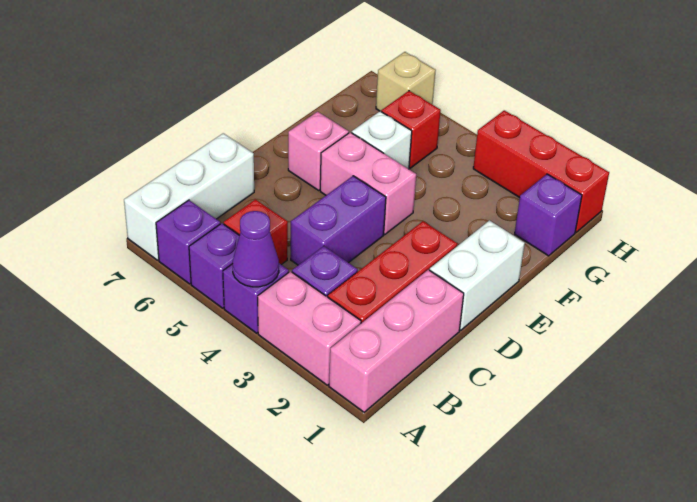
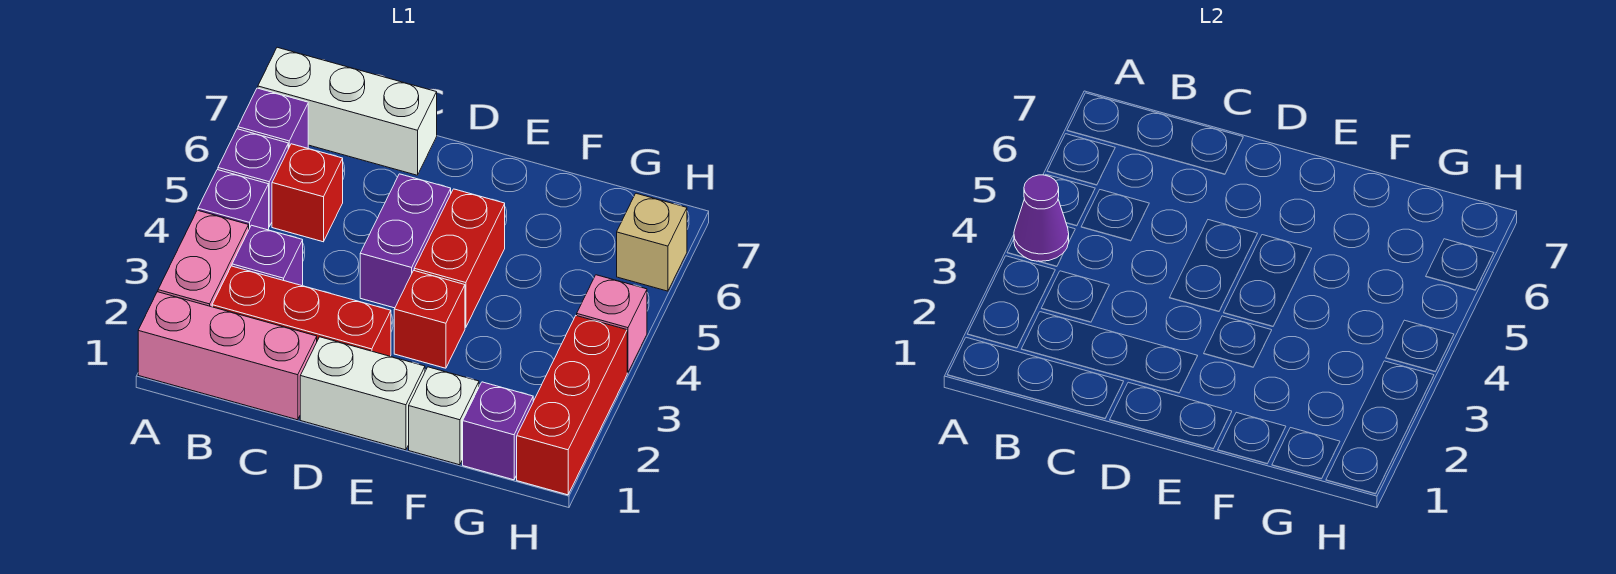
purple 1x2 brick [291,176,386,265] -> purple 1x2 brick turned to [360,174,451,308]
pink 1x2 brick [320,132,416,234] -> red 1x2 brick [414,189,505,328]
pink 1x1 brick [288,112,349,190] -> pink 1x1 brick moved to [577,275,647,373]
white 1x1 brick [352,111,412,169] -> white 1x1 brick moved to [409,367,479,465]
red 1x1 brick [381,91,441,168] -> red 1x1 brick moved to [394,271,465,368]

